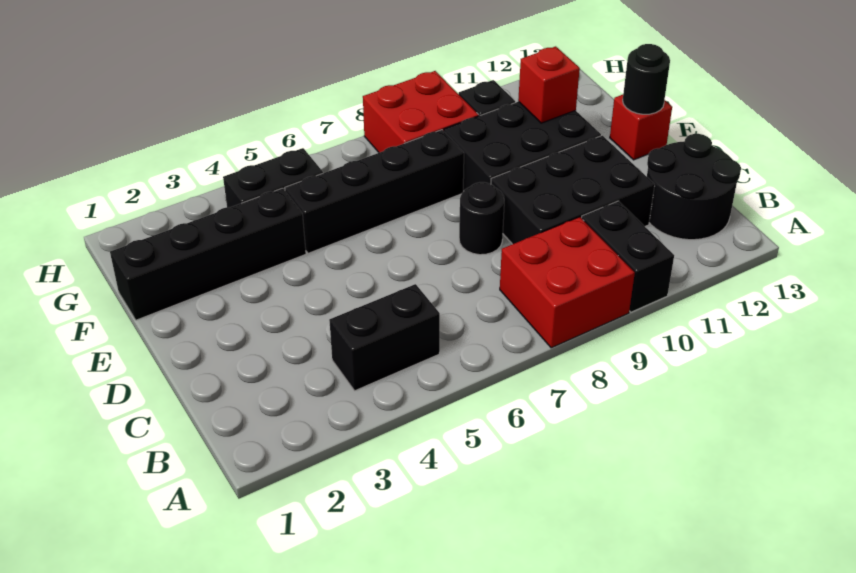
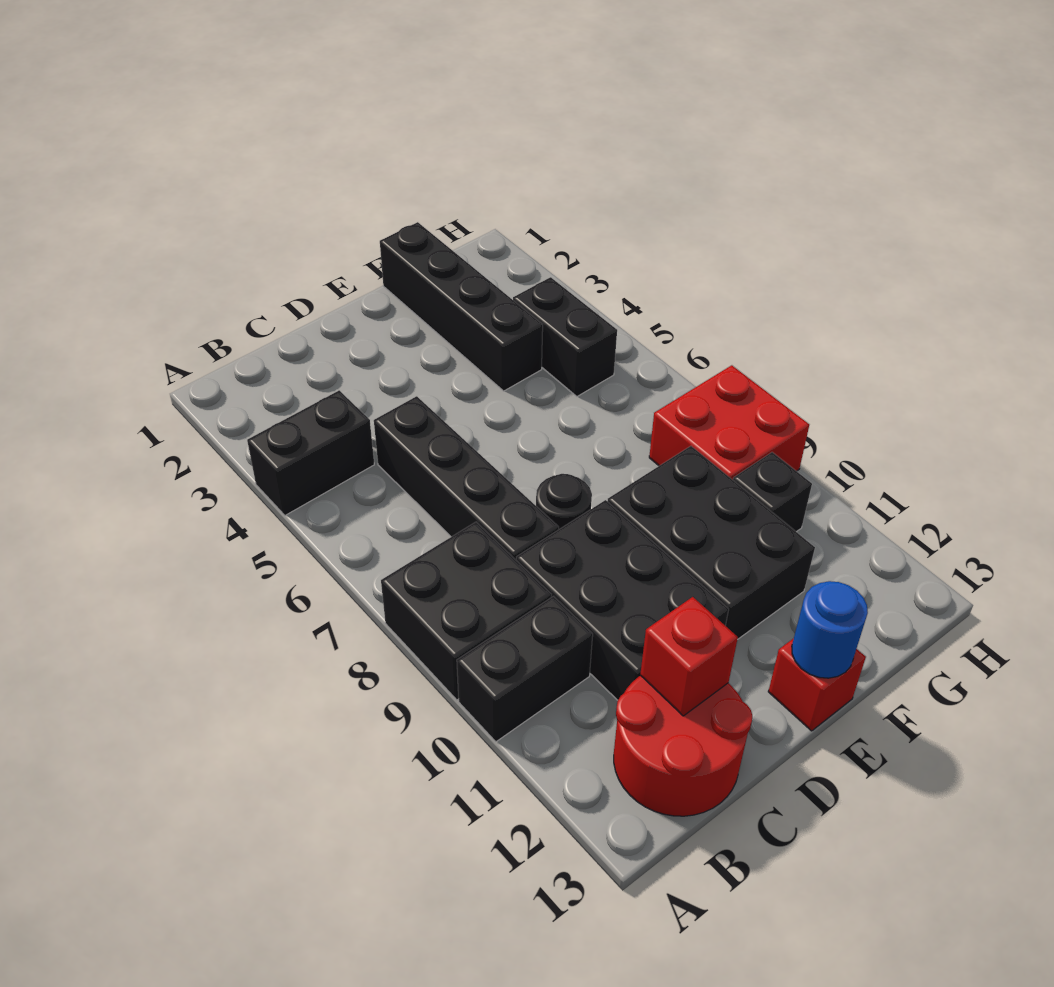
red 2x2 brick [500,217,635,348] -> black 2x2 brick [381,522,552,700]
black 1x2 brick [329,284,440,391] -> black 1x2 brick turned to [247,390,374,515]
black 2x2 round brick [647,134,741,240] -> red 2x2 round brick [614,675,752,816]
black 1x1 round brick [623,44,670,114] -> blue 1x1 round brick [792,581,868,678]
black 1x4 brick [285,130,464,253] -> black 1x4 brick moved to [374,396,559,560]
red 1x1 brick [518,46,580,123] -> red 1x1 brick moved to [640,597,738,716]

